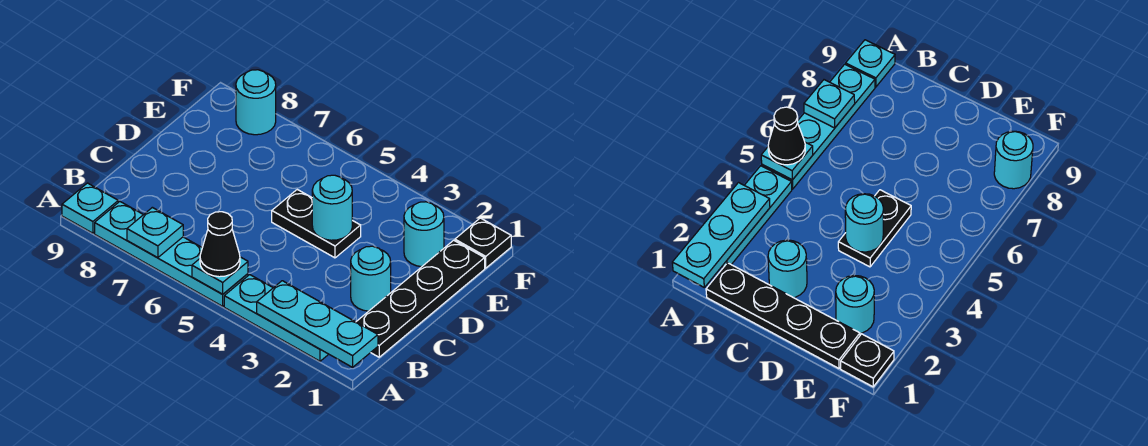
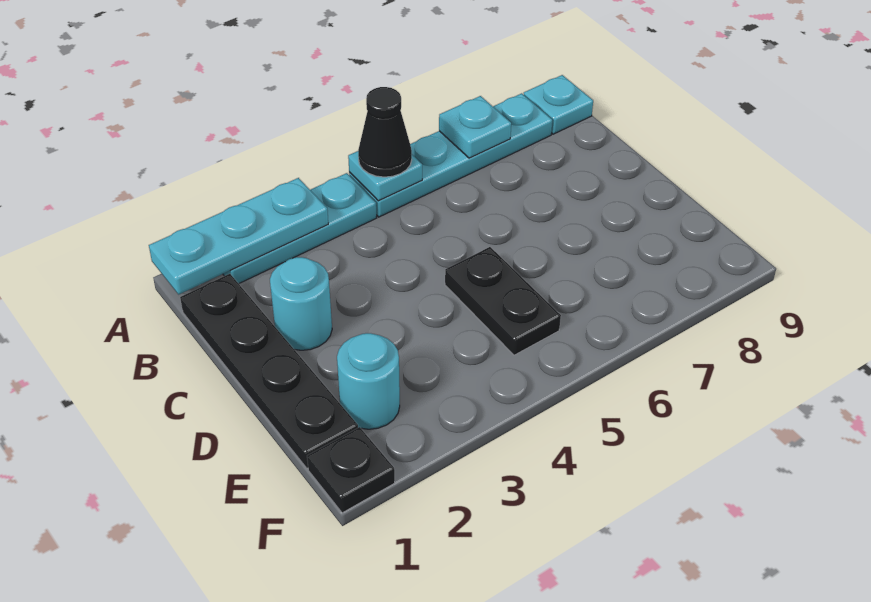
black 1x2 plate [272,190,361,258] -> black 1x2 plate turned to [445,247,561,355]
cyan 1x1 round brick [312,175,352,240] -> none
cyan 1x1 round brick [236,70,276,135] -> none

